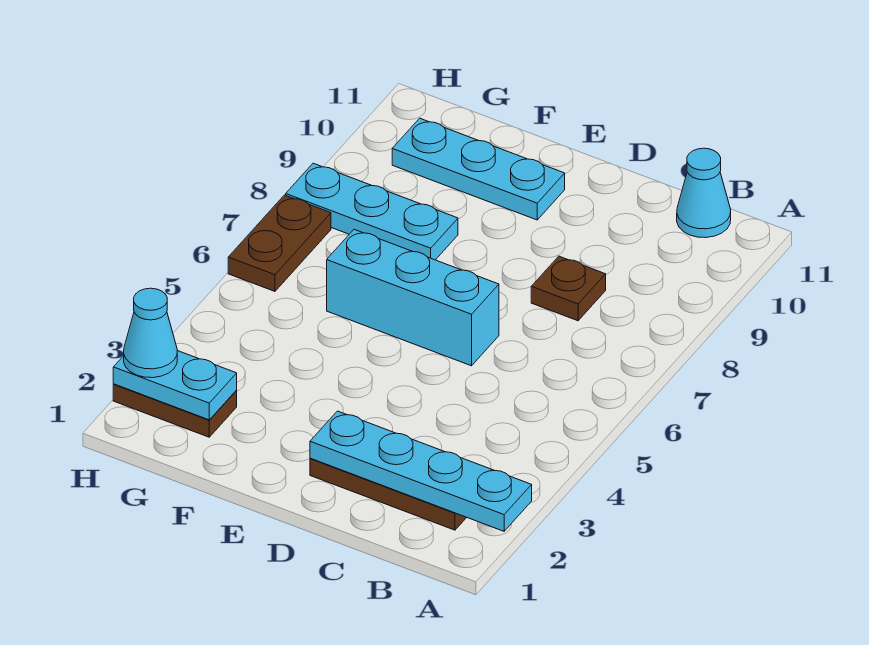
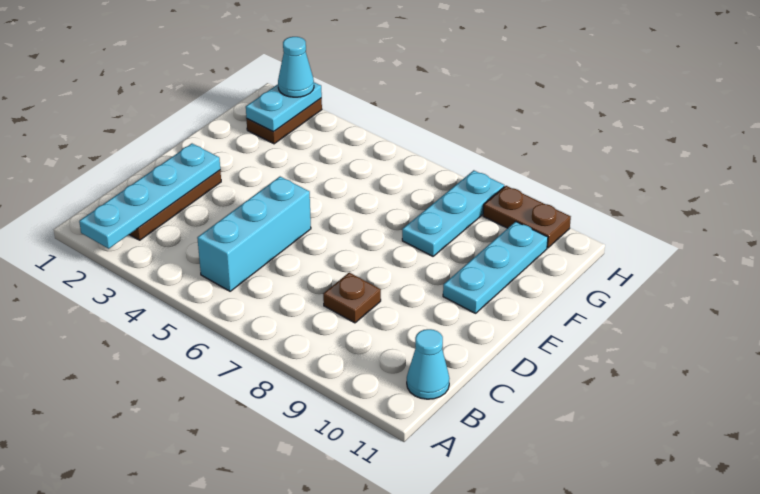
cyan 1x3 brick [327,230,499,366] -> cyan 1x3 brick moved to [197,177,311,291]
brown 1x2 plate [228,195,331,291] -> brown 1x2 plate moved to [483,186,571,248]

